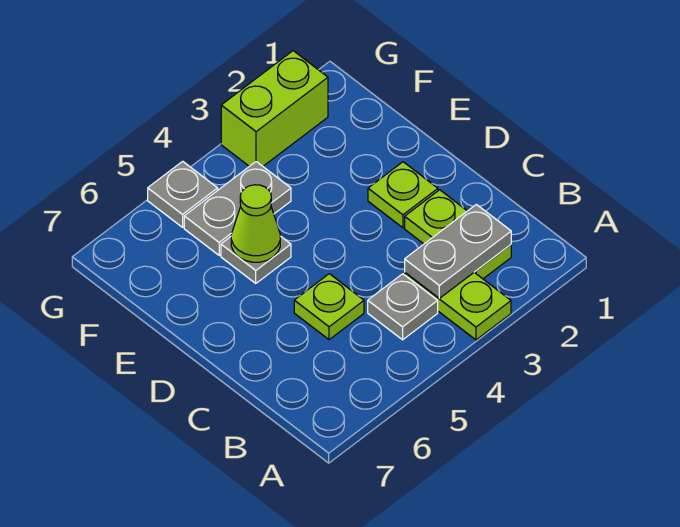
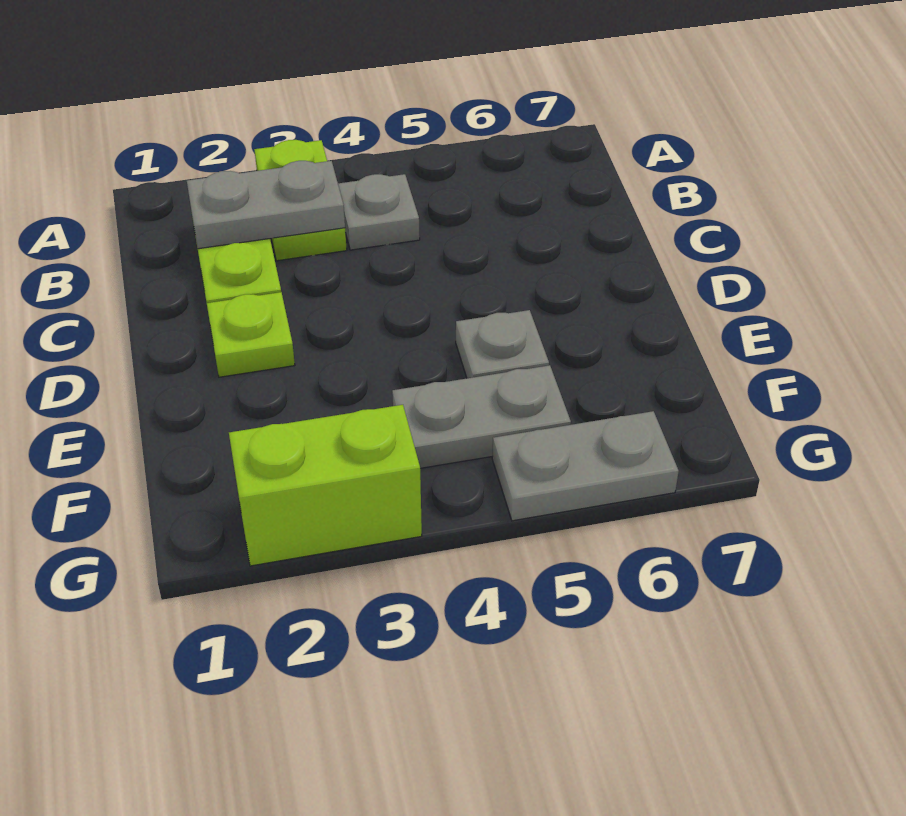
lime 1x1 plate [294,274,364,340] -> none
lime 1x1 cone [231,185,280,262] -> none
grey 1x1 plate [148,161,218,227] -> grey 1x2 plate [492,411,679,521]

